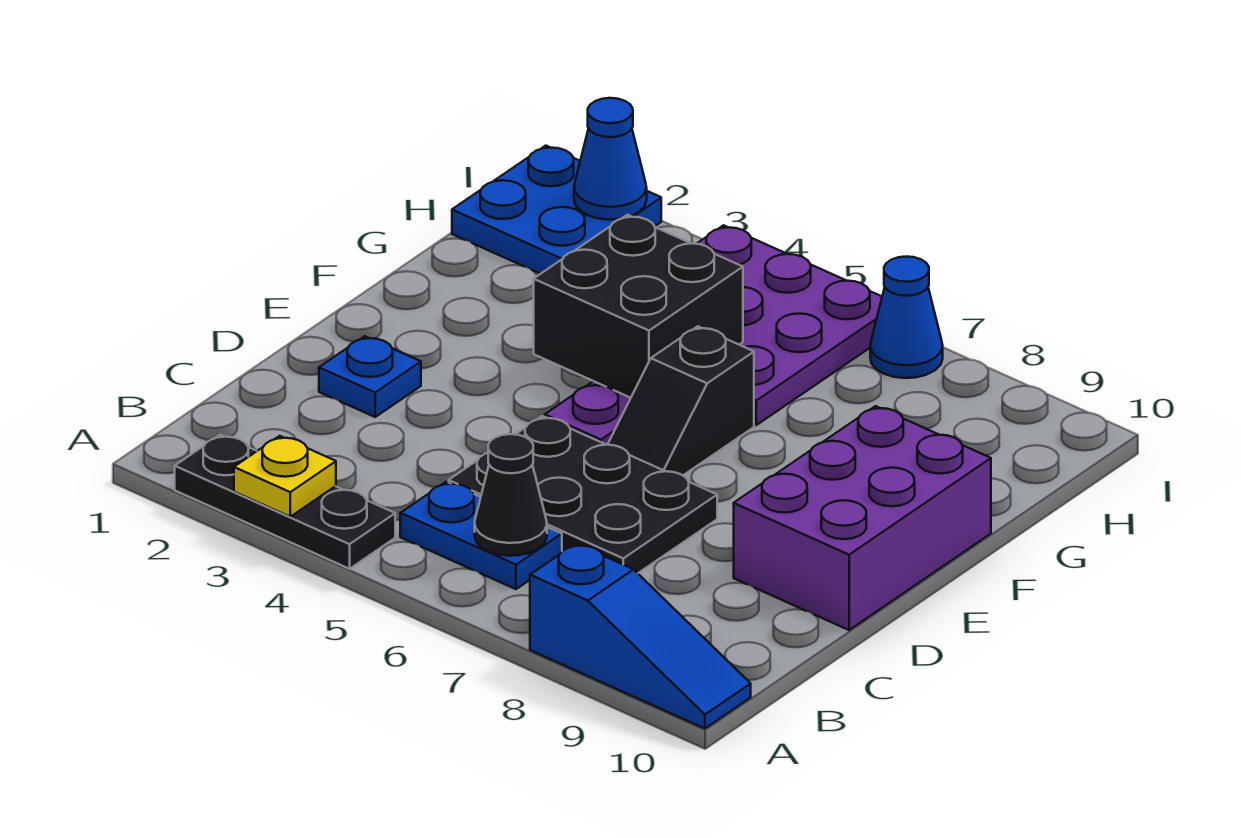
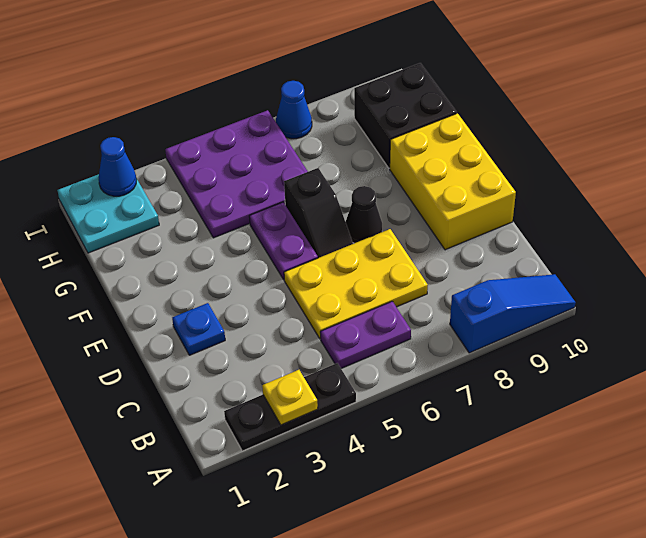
blue 1x2 plate [400,482,562,589] -> purple 1x2 plate [320,301,411,369]
black 1x1 cone [475,434,547,556] -> black 1x1 cone moved to [346,186,382,243]
black 2x3 plate [449,416,717,573] -> yellow 2x3 plate [284,229,428,339]
purple 2x3 brick [734,406,991,630] -> yellow 2x3 brick [390,113,516,250]
black 2x2 brick [534,215,743,398] -> black 2x2 brick moved to [354,63,457,168]
blue 2x2 plate [452,146,661,274] -> cyan 2x2 plate [57,174,159,253]

